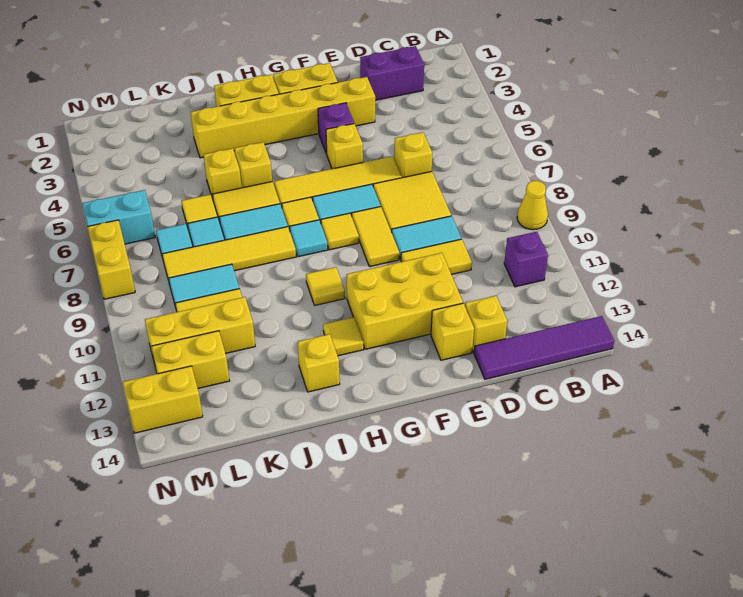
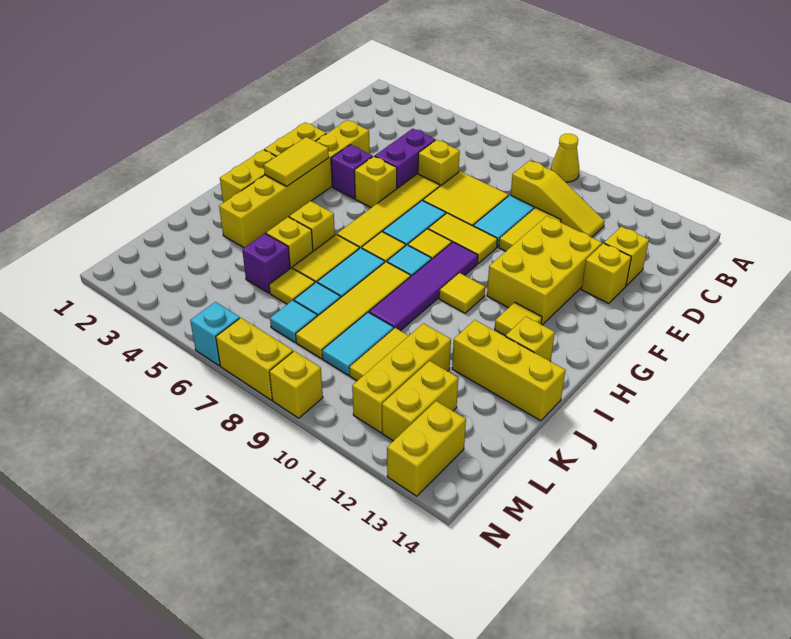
purple 1x4 tile [474,316,614,379] -> purple 1x4 tile moved to [369,242,478,331]
purple 1x1 brick [504,232,548,287] -> purple 1x1 brick moved to [242,234,290,293]
purple 1x2 brick [360,46,424,100] -> purple 1x2 brick moved to [375,129,435,188]
none -> yellow 1x3 slope [511,160,605,237]
none -> yellow 1x2 tile [264,137,329,186]
none -> yellow 1x3 brick [452,320,566,421]
cyan 1x2 brick [82,190,155,244] -> cyan 1x1 brick [190,302,240,366]
none -> yellow 1x1 brick [269,351,323,418]

